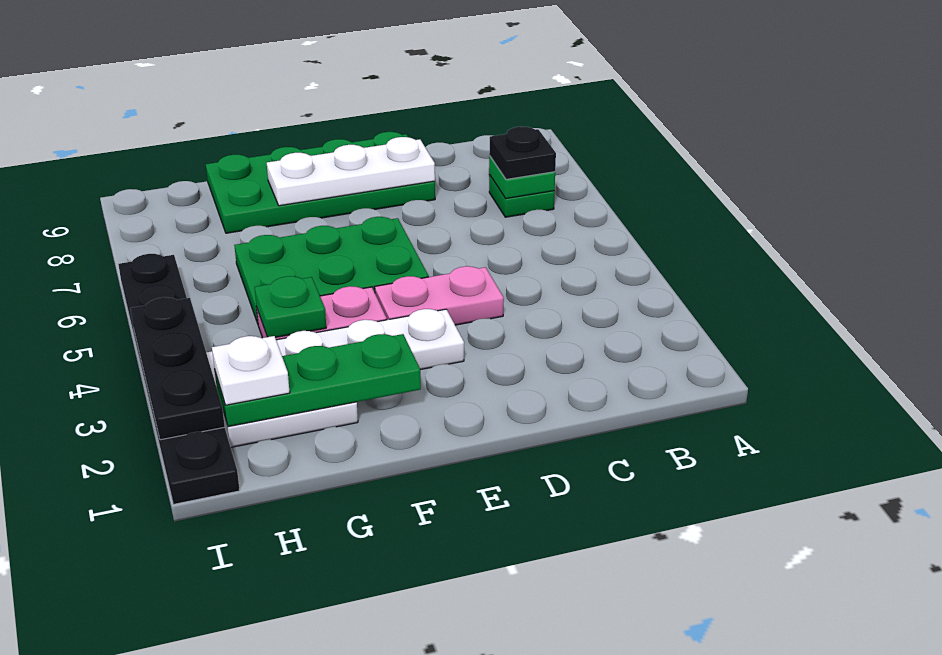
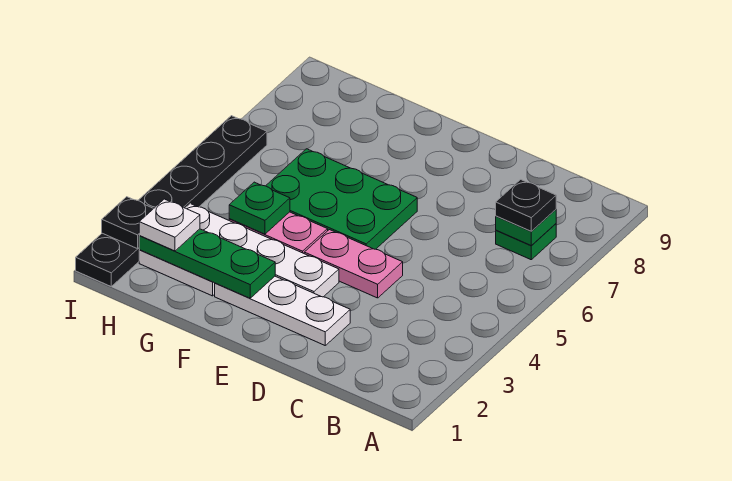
green 2x4 plate [206,132,435,233] -> none
white 1x3 plate [267,137,435,206] -> white 1x3 plate moved to [215,276,350,345]
black 1x3 plate [130,297,225,440] -> black 1x1 plate [102,197,154,249]

